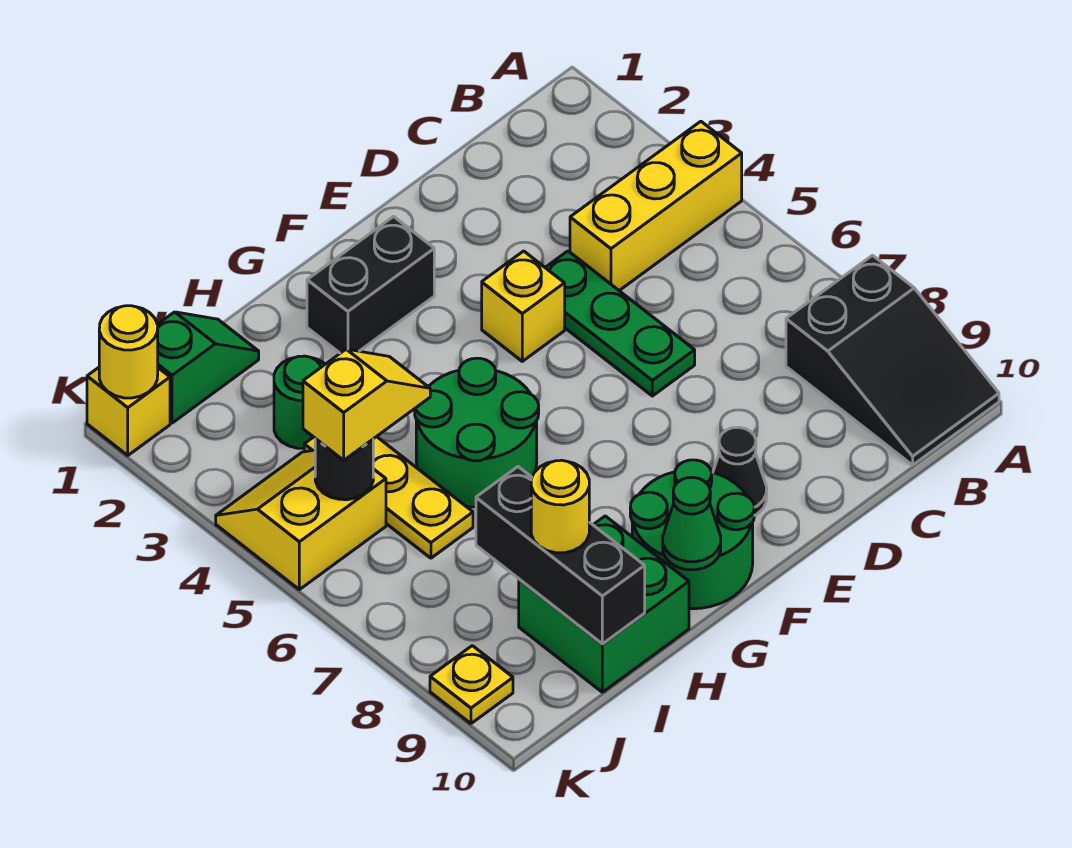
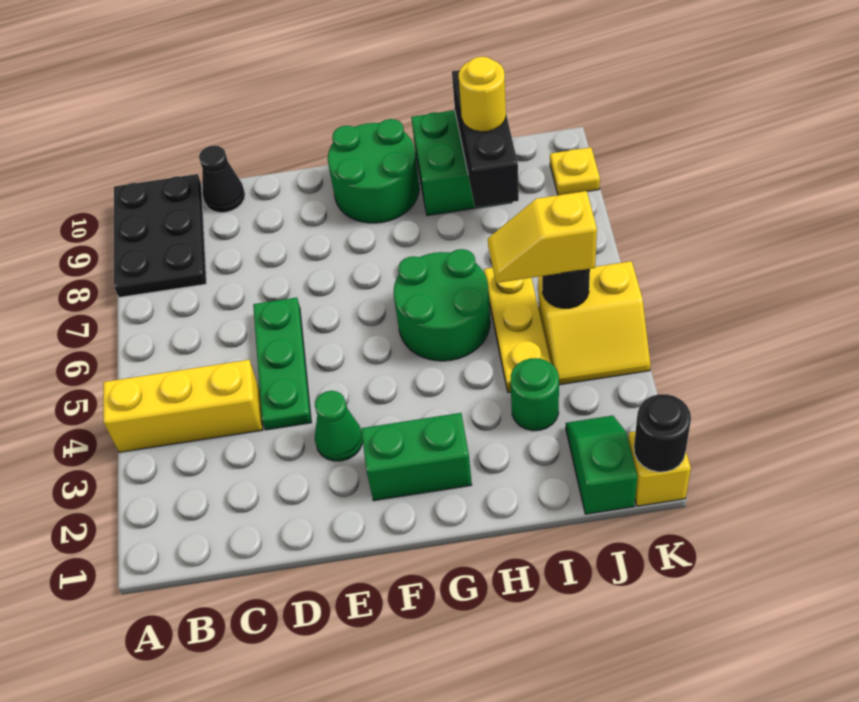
black 2x3 slope [786,255,999,465] -> black 2x3 plate [114,174,206,297]
yellow 1x1 brick [482,251,565,361] -> none
black 1x1 cone [713,427,767,515] -> black 1x1 cone moved to [199,146,245,213]
black 1x2 brick [307,217,434,353] -> green 1x2 brick [361,413,472,501]
green 1x1 cone [663,477,721,570] -> green 1x1 cone moved to [315,391,363,461]
green 1x2 slope [157,312,259,423] -> green 1x2 slope turned to [566,416,638,514]
yellow 1x1 round brick [99,306,158,398] -> black 1x1 round brick [634,394,691,472]

